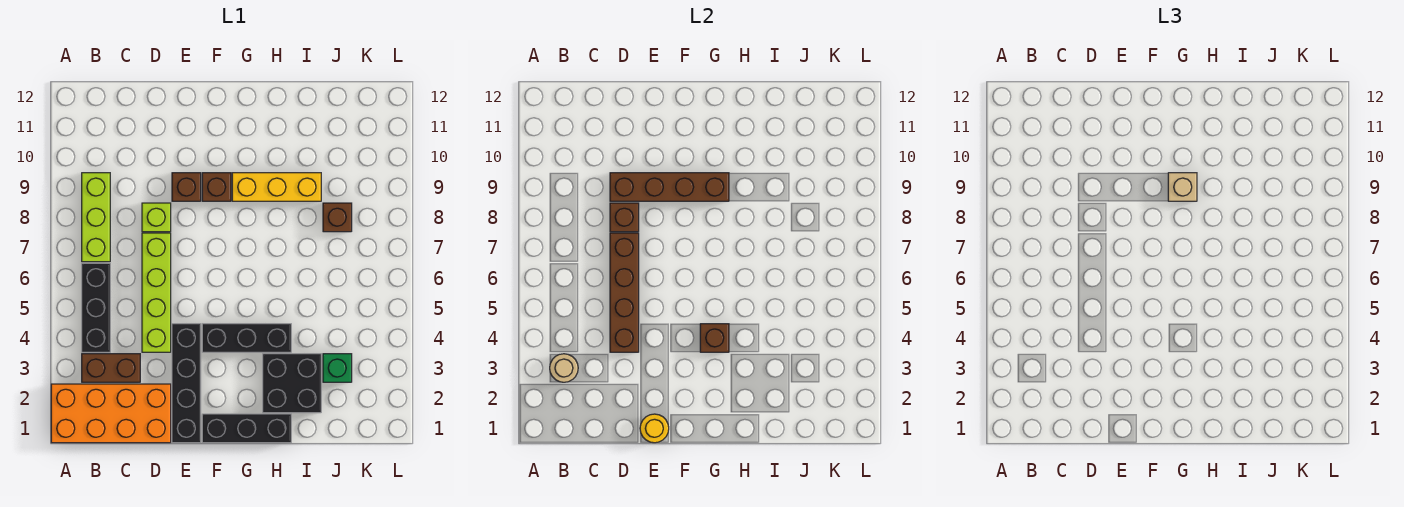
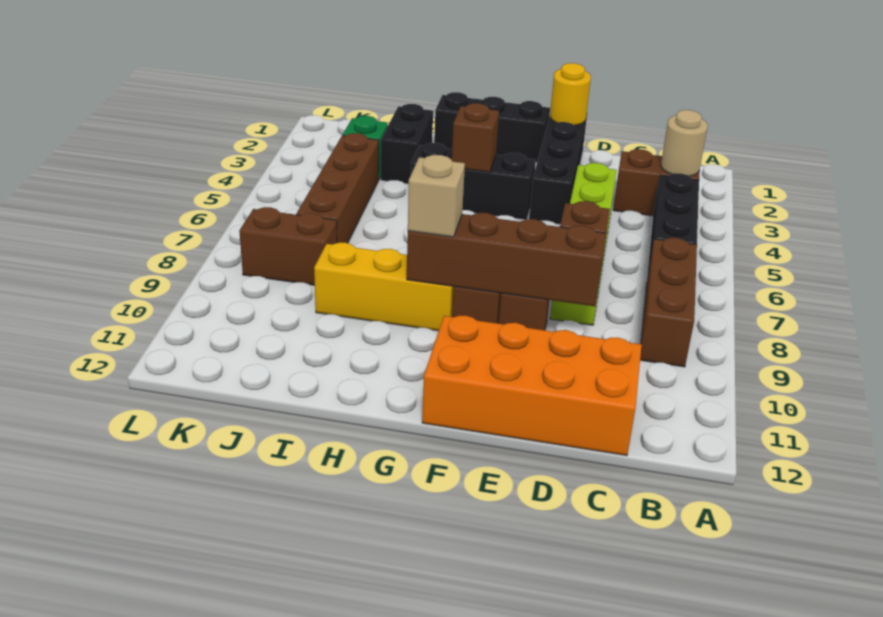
orange 2x4 brick [51,384,171,443] -> orange 2x4 brick moved to [422,316,642,456]
lime 1x3 brick [82,173,110,262] -> brown 1x3 brick [640,238,697,367]
brown 1x4 brick [610,233,639,352] -> brown 1x4 brick moved to [296,133,379,243]
black 2x2 brick [263,354,321,413] -> black 1x2 brick [381,104,433,184]
brown 1x1 brick [323,203,352,232] -> brown 1x2 brick [239,207,337,285]

